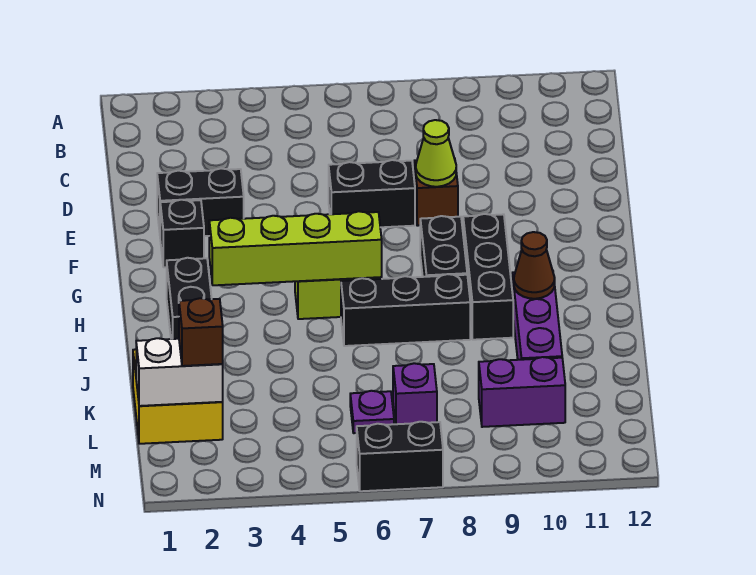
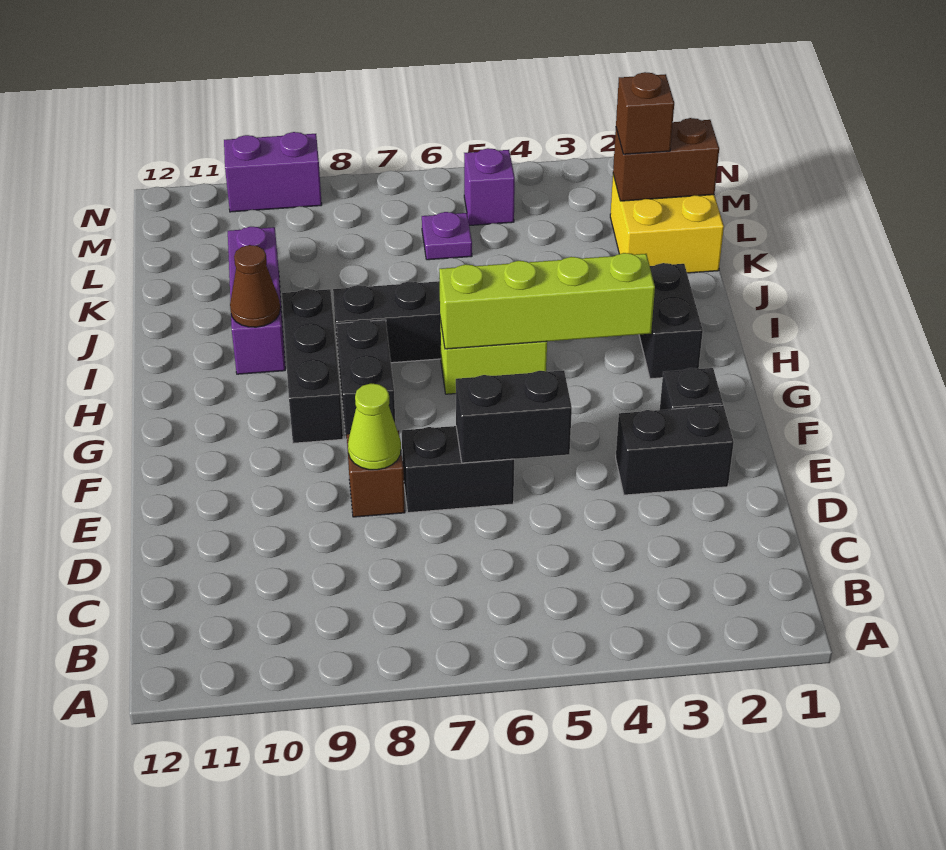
white 1x2 brick [136,338,223,406] -> brown 1x2 brick [613,118,719,201]
purple 1x1 brick [393,363,437,424] -> purple 1x1 brick moved to [464,148,515,225]
purple 1x2 brick [479,357,565,427] -> purple 1x2 brick moved to [224,132,322,212]
black 1x2 brick [357,422,443,491] -> black 1x2 brick moved to [456,370,572,463]

